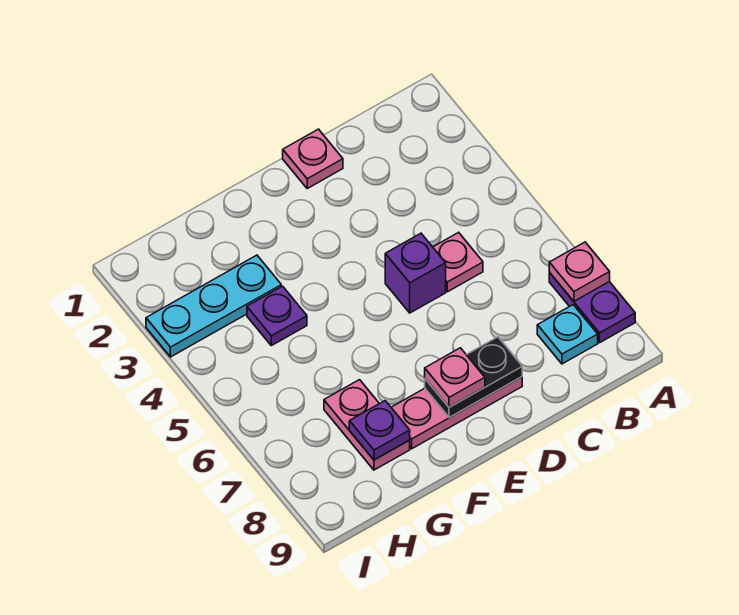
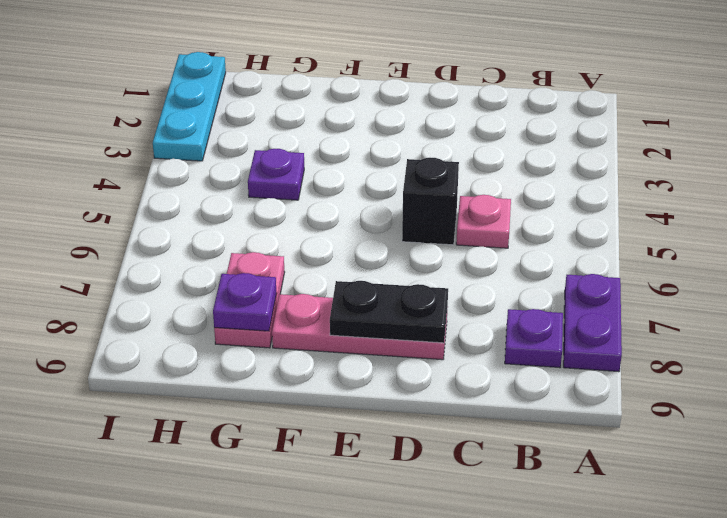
pink 1x1 plate [549,242,610,301] -> none
cyan 1x1 plate [537,305,598,364] -> purple 1x1 plate [505,309,563,368]
pink 1x1 plate [283,129,343,188] -> none
purple 1x1 brick [385,233,446,313] -> black 1x1 brick [402,158,459,245]
pink 1x1 plate [425,348,485,407] -> none
cyan 1x3 plate [146,255,281,357] -> cyan 1x3 plate turned to [153,52,226,161]

